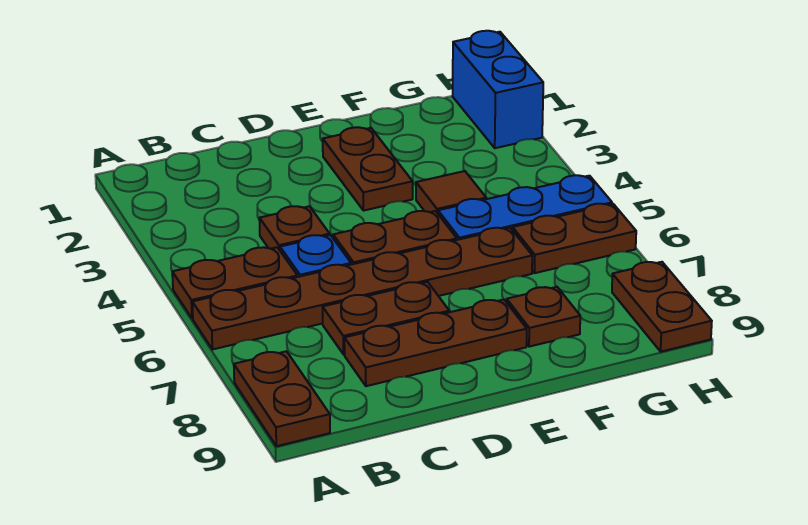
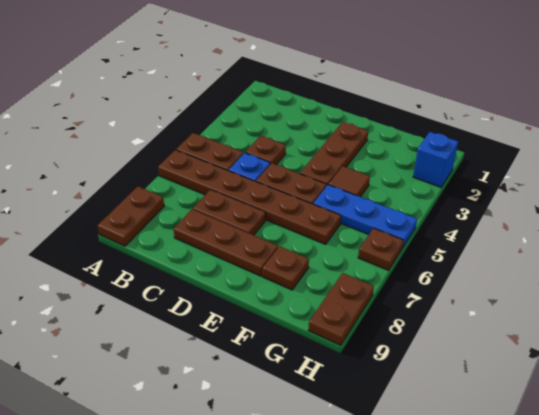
brown 1x2 plate [323,127,413,211] -> brown 1x3 plate [300,122,368,186]
brown 1x2 plate [513,204,636,273] -> brown 1x1 plate [358,228,403,270]
blue 1x2 brick [453,31,543,148] -> blue 1x1 brick [413,132,458,187]

